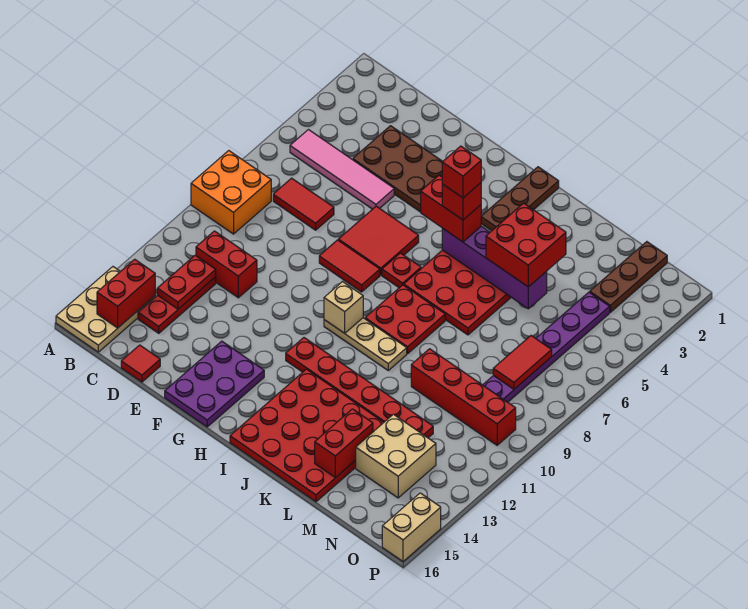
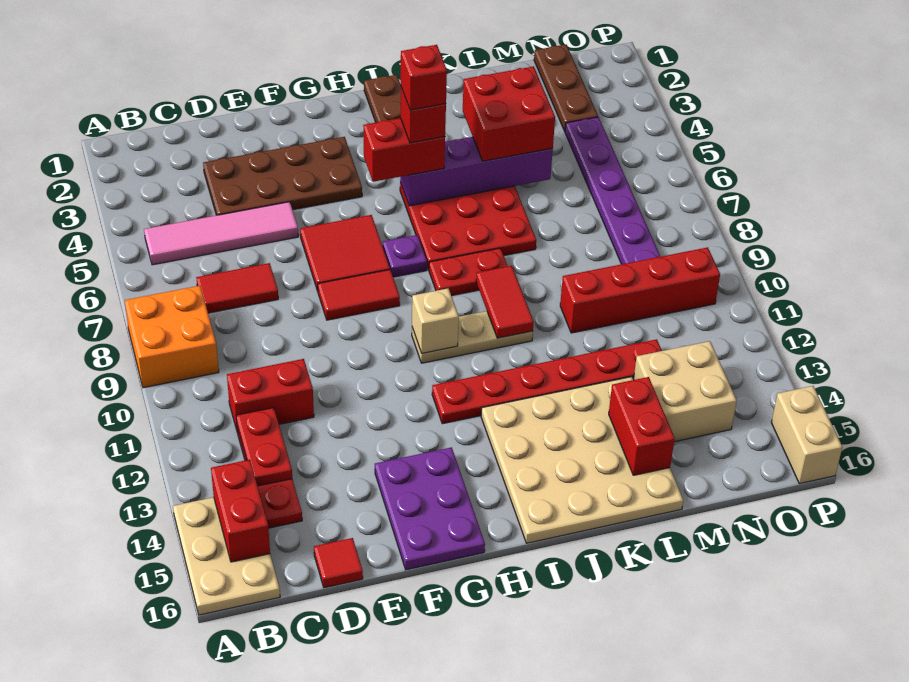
red 1x1 plate [382,253,421,288] -> purple 1x1 plate [383,235,427,277]
red 2x2 plate [365,285,445,354] -> red 1x2 plate [429,248,507,296]
red 4x4 plate [230,369,384,502] -> tan 4x4 plate [481,377,683,543]
red 1x2 tile [493,336,552,389] -> red 1x2 tile moved to [476,266,534,338]

